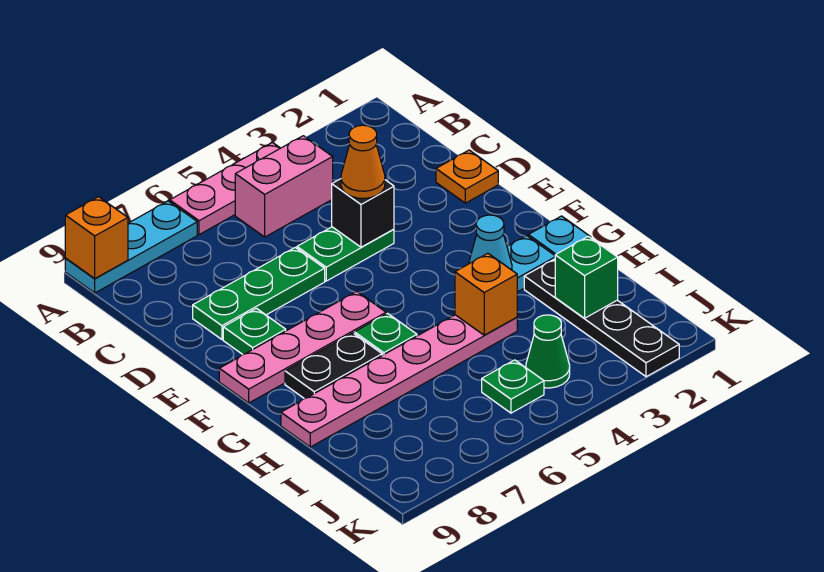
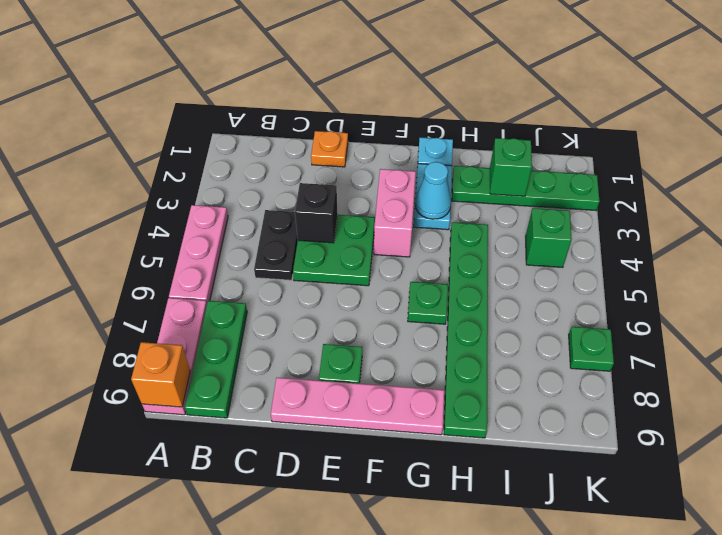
cyan 1x3 plate [65,201,197,293] -> pink 1x3 plate [142,298,207,415]
pink 1x2 brick [235,136,333,237] -> pink 1x2 brick moved to [374,169,416,257]
green 1x2 plate [297,227,394,281] -> green 2x2 plate [293,215,375,286]
orange 1x1 cone [341,125,385,198] -> none
green 1x3 plate [193,247,325,339] -> green 1x3 plate moved to [185,301,247,418]
pink 1x4 plate [219,292,386,403] -> pink 1x4 plate turned to [271,378,444,435]
black 1x2 plate [285,333,382,399] -> black 1x2 plate moved to [254,210,298,280]
black 1x4 plate [524,259,679,377] -> green 1x4 plate [452,166,599,210]
pink 1x6 plate [281,315,517,447] -> green 1x6 plate [444,222,488,438]
orange 1x1 brick [455,253,517,335] -> none
green 1x1 cone [526,315,570,388] -> green 1x1 brick [526,208,572,267]
green 1x1 plate [482,360,544,413] -> green 1x1 plate moved to [569,327,614,371]

